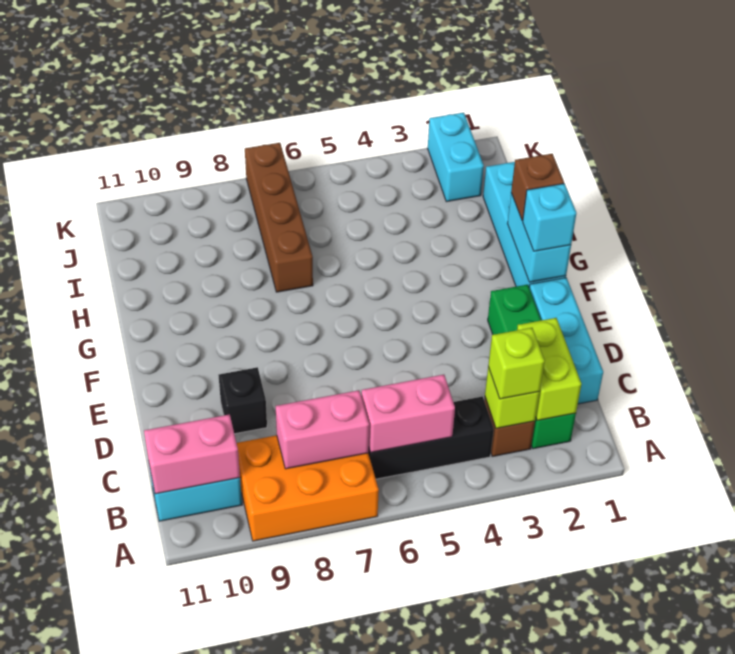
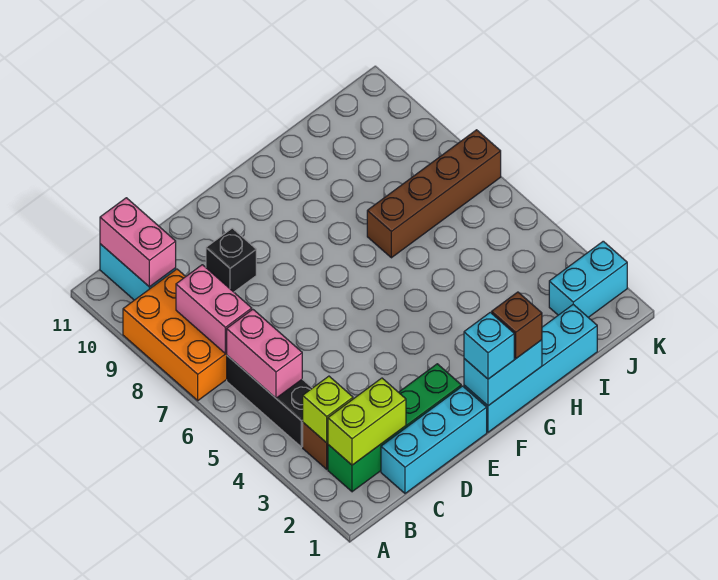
lime 1x1 brick [488,328,545,399] -> none

